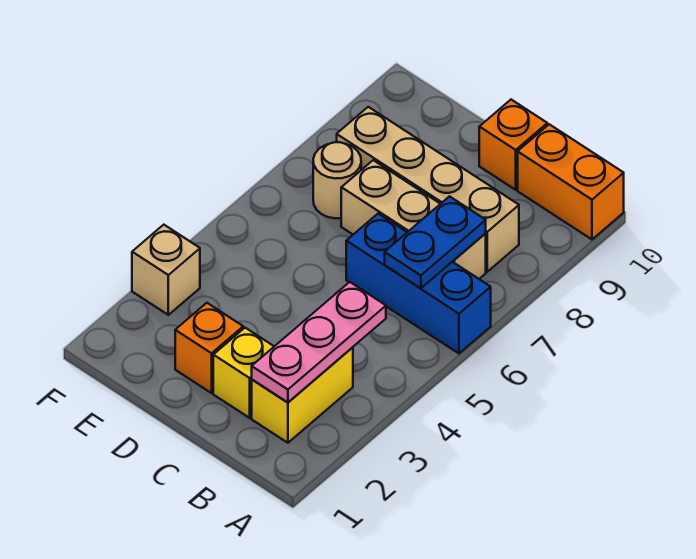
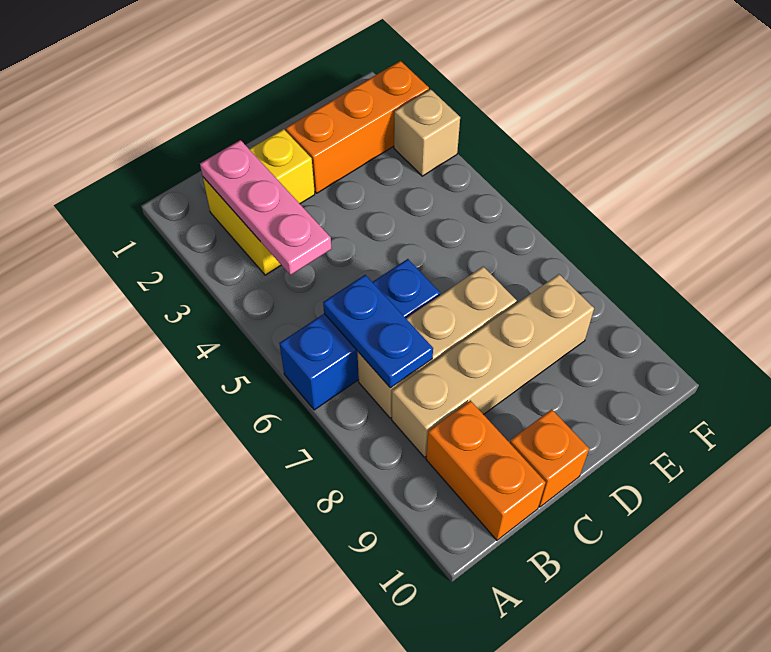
orange 1x2 brick [518,124,624,239] -> orange 1x2 brick turned to [426,401,546,540]
orange 1x1 brick [175,303,243,393] -> orange 1x3 brick [286,61,429,193]
tan 1x1 round brick [313,142,361,218] -> none

